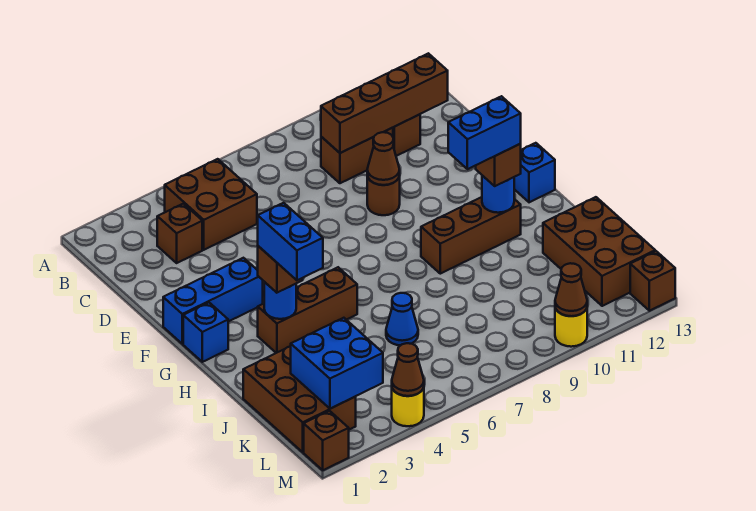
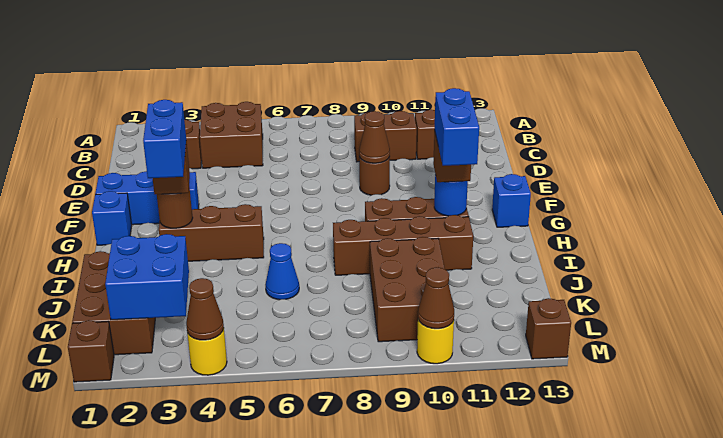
brown 1x4 brick [321,53,448,153] -> brown 1x4 brick moved to [333,215,473,275]
blue 1x1 round brick [264,282,296,319] -> brown 1x1 round brick [157,187,193,228]
blue 1x2 brick [448,96,521,169] -> blue 1x2 brick turned to [435,88,479,166]
brown 2x3 brick [543,197,655,306] -> brown 2x3 brick moved to [370,237,445,342]

